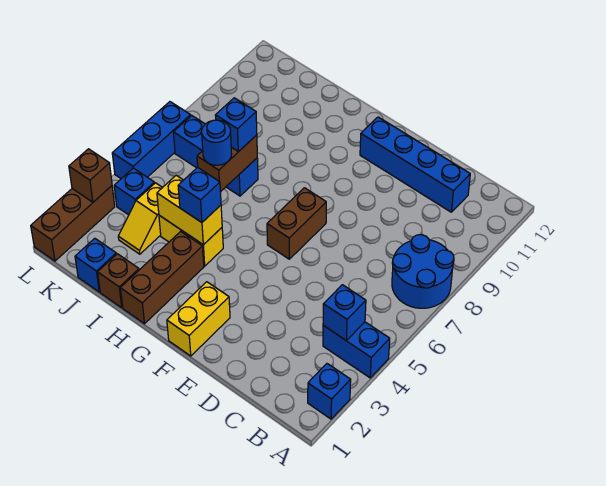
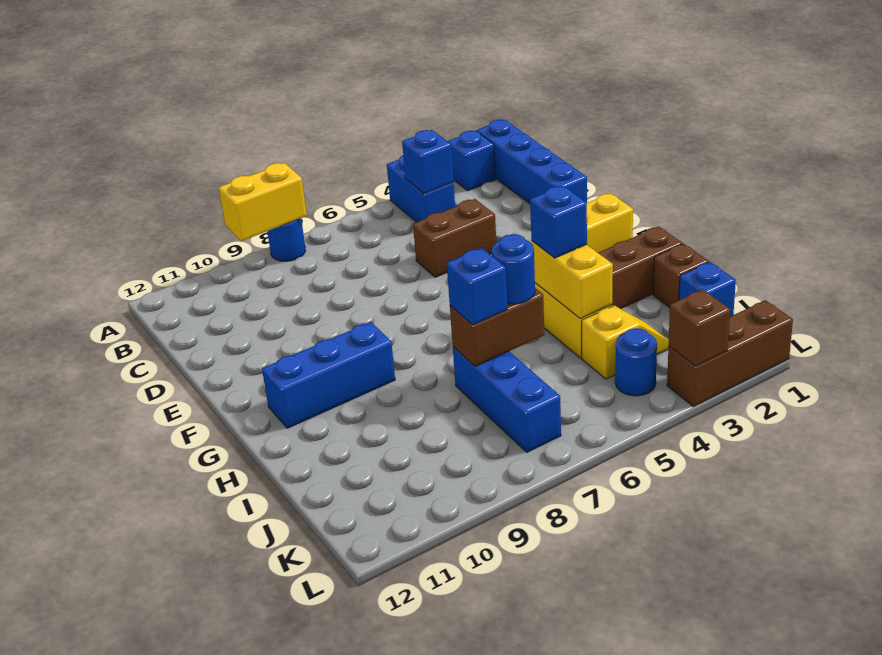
blue 2x2 round brick [392,235,454,308] -> blue 1x1 round brick [267,218,306,261]
none -> yellow 1x2 brick [219,163,307,241]
blue 1x4 brick [360,117,470,212] -> blue 1x4 brick moved to [477,120,587,204]
brown 1x2 brick [267,188,326,259] -> brown 1x2 brick moved to [413,199,496,277]
blue 1x1 brick [114,168,155,215] -> blue 1x1 round brick [615,328,657,396]
blue 1x3 brick [112,102,191,179] -> blue 1x3 brick moved to [262,322,395,428]

